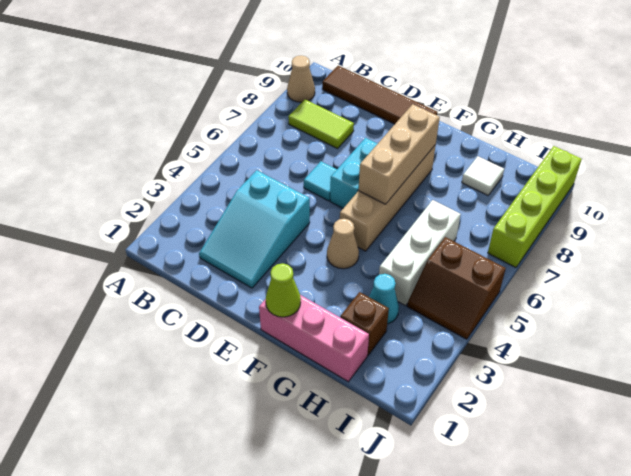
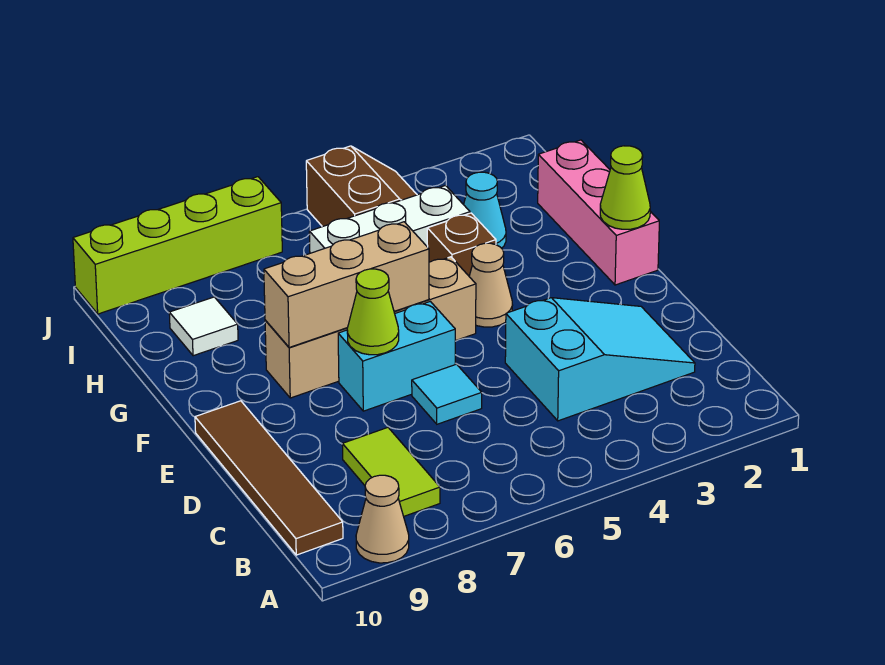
none -> lime 1x1 cone [347,269,399,355]
brown 1x1 brick [340,292,389,355] -> brown 1x1 brick moved to [427,213,496,276]

